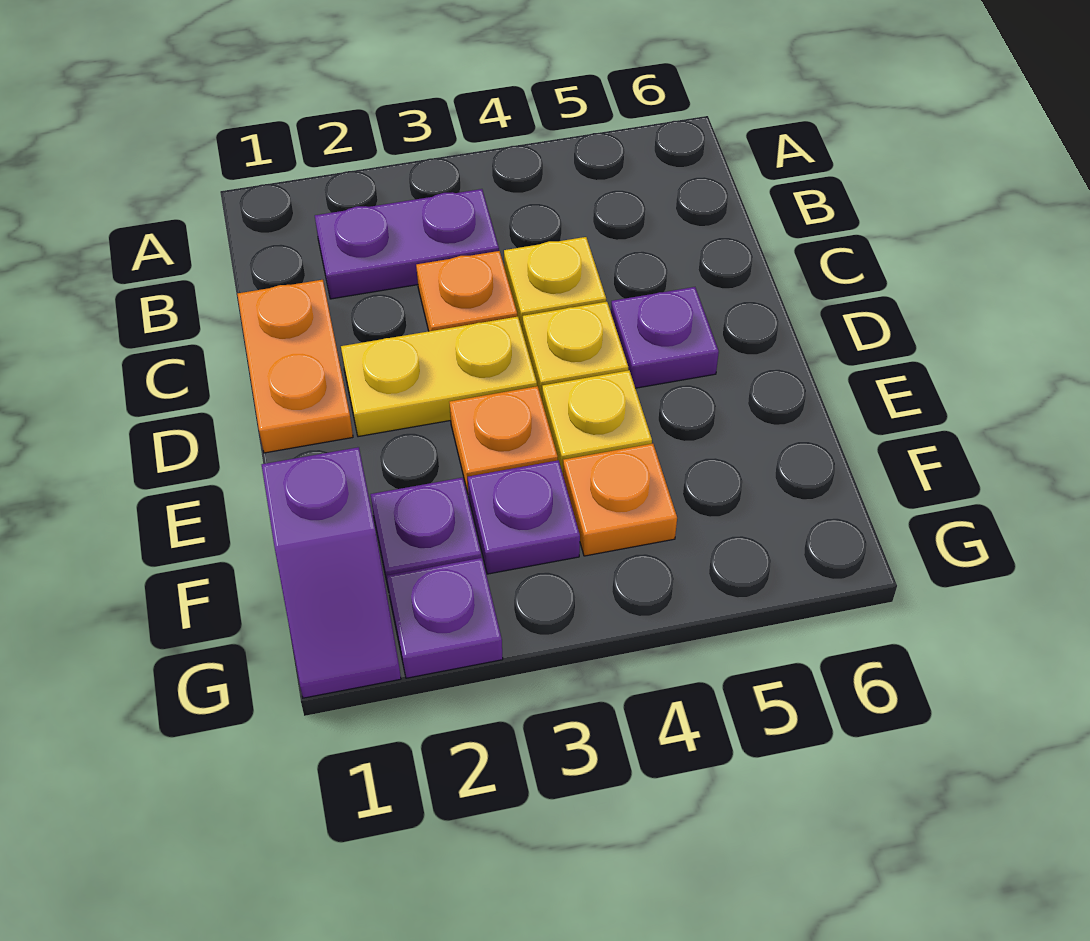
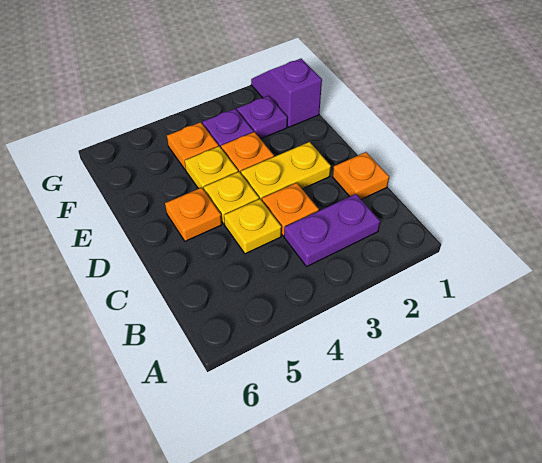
orange 1x2 plate [237,280,353,453] -> orange 1x1 plate [333,152,389,199]
purple 1x1 plate [611,287,719,388] -> orange 1x1 plate [165,188,222,241]
purple 1x1 plate [387,558,503,678] -> none

